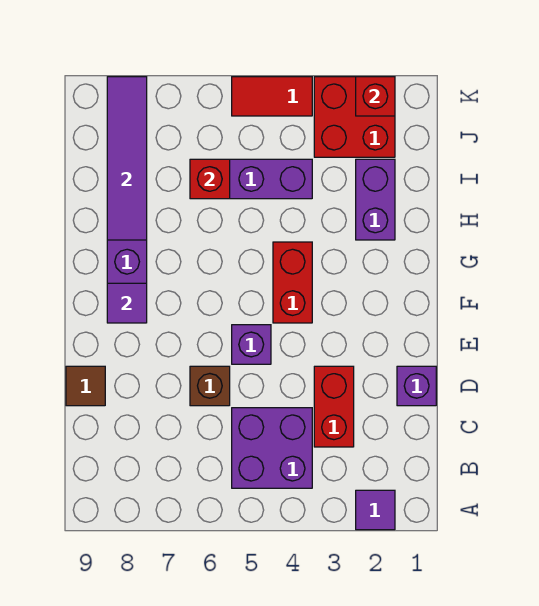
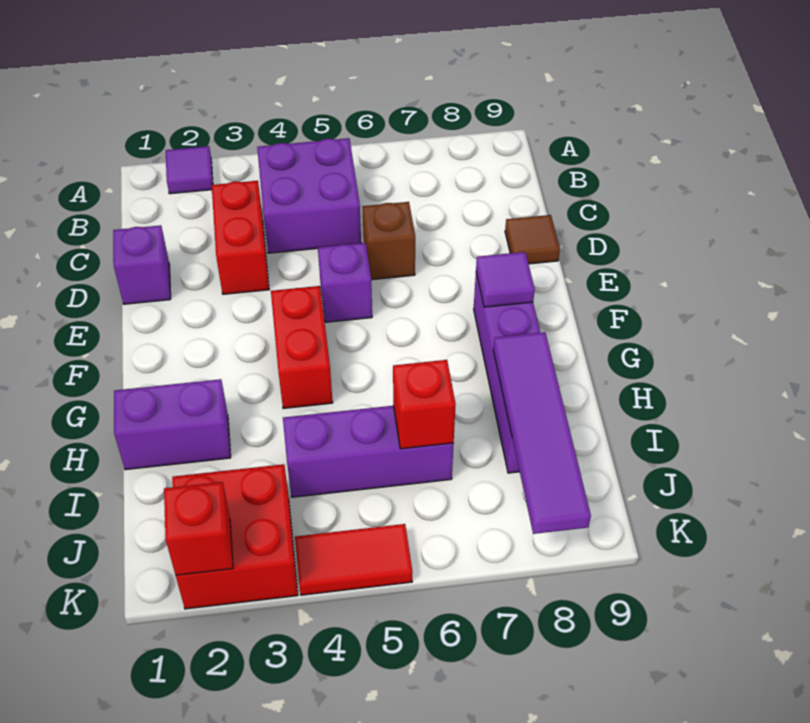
purple 1x2 brick [356,159,395,240] -> purple 1x2 brick turned to [114,379,231,470]

